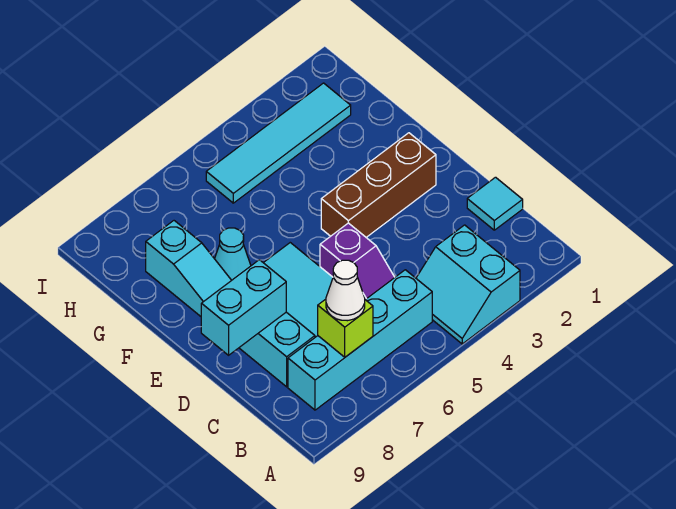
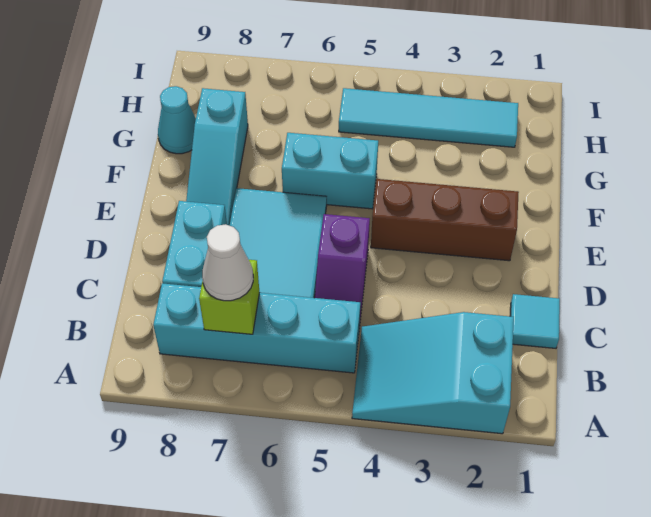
cyan 2x2 slope [416,225,520,344] -> cyan 2x3 slope [352,312,514,434]
cyan 1x2 brick [201,260,286,355] -> cyan 1x2 brick moved to [282,133,378,209]
cyan 1x1 cone [215,228,251,280] -> cyan 1x1 cone moved to [158,86,196,154]

